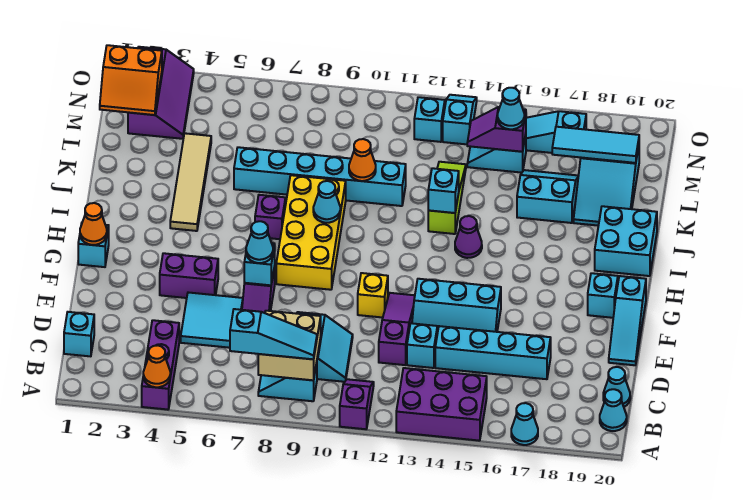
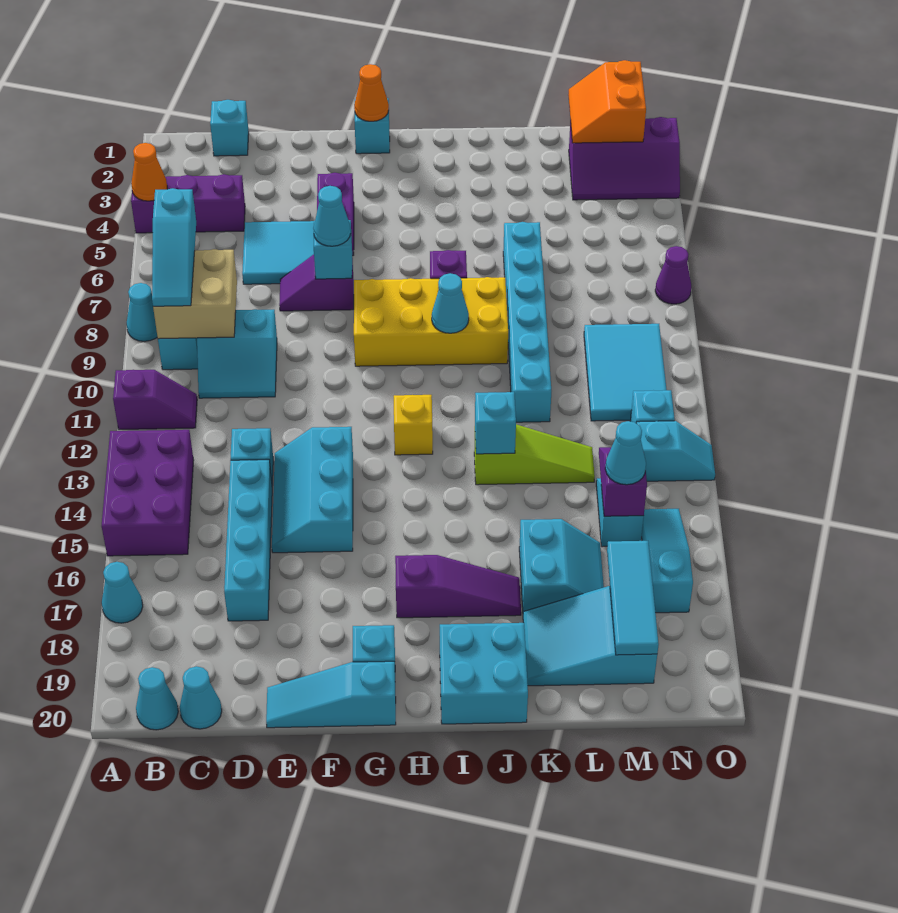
none -> cyan 1x1 cone [127,283,157,341]
purple 1x3 slope [379,293,415,365] -> purple 1x3 slope moved to [395,555,521,618]
yellow 1x1 brick [358,273,388,318] -> yellow 1x1 brick moved to [394,395,433,455]
tan 1x4 tile [170,133,211,231] -> none
purple 1x1 cone [455,216,482,258] -> purple 1x1 cone moved to [655,246,691,304]
orange 1x1 cone [349,139,376,181] -> none
none -> cyan 2x3 tile [584,324,667,421]

